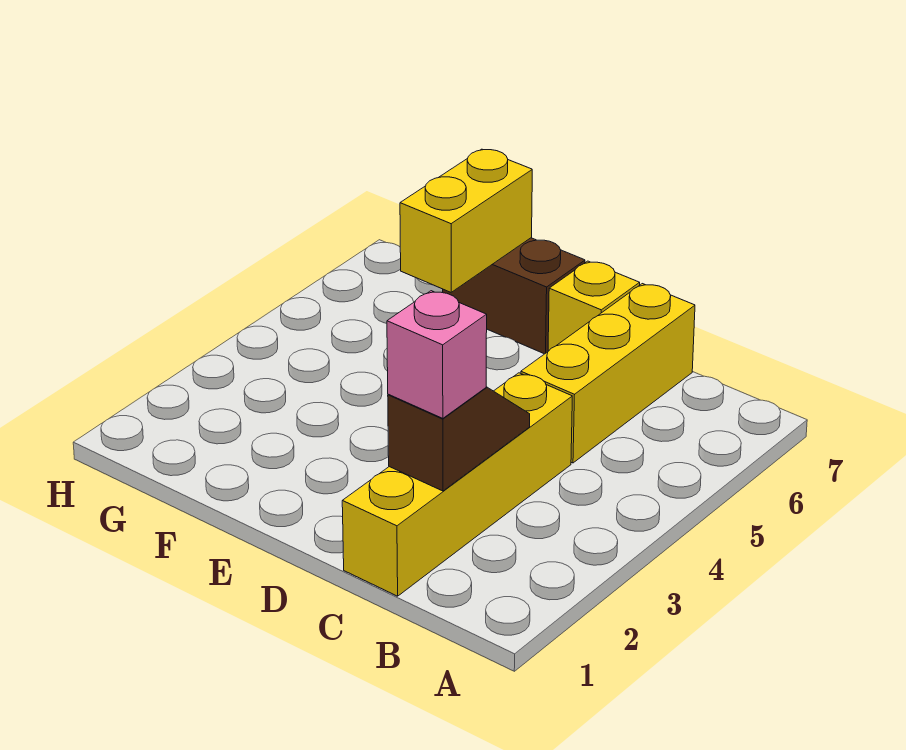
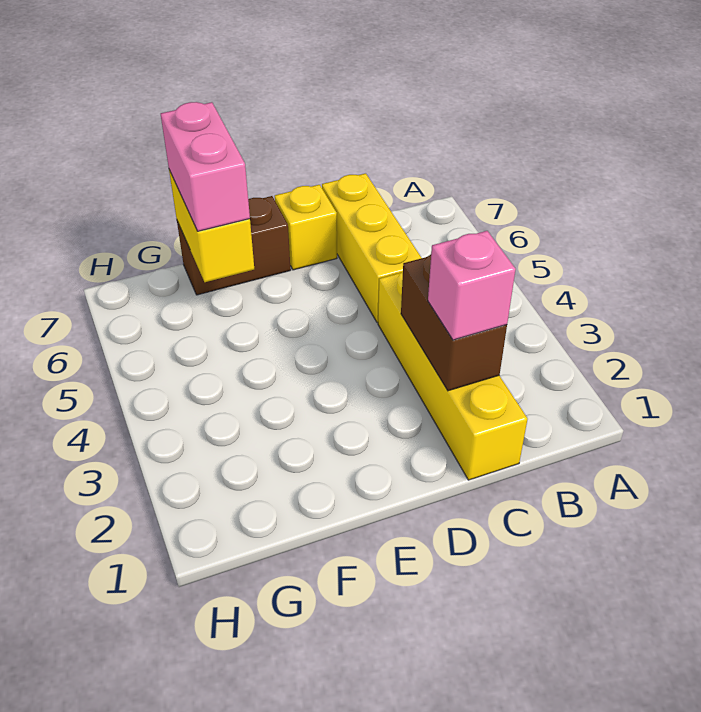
brown 1x2 slope [388,387,530,491] -> brown 1x2 brick [401,255,507,391]
none -> pink 1x2 brick [161,102,250,231]

